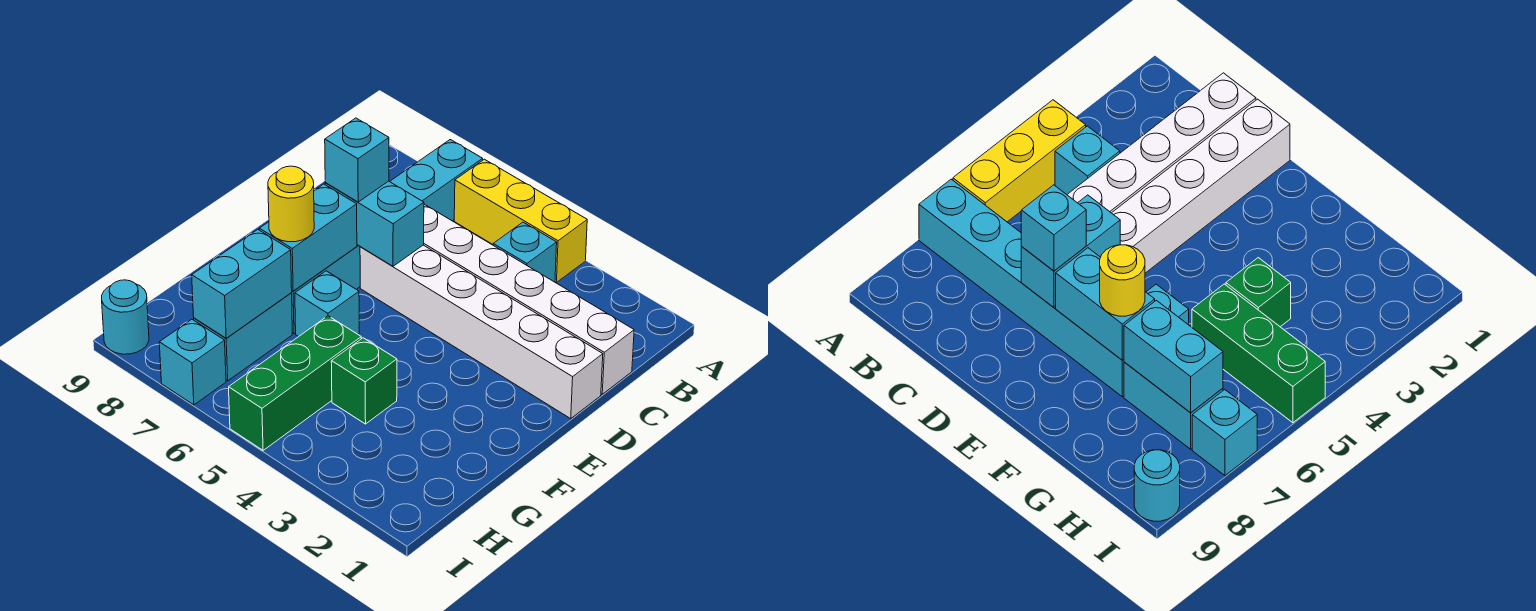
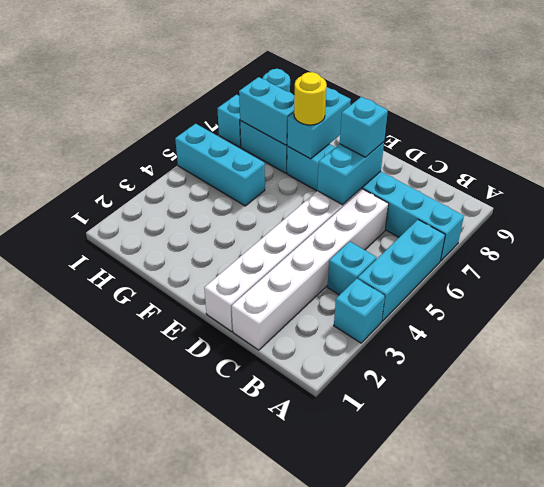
yellow 1x3 brick [454,159,587,282] -> cyan 1x3 brick [358,220,445,321]
cyan 1x2 brick [259,184,357,291] -> cyan 1x2 brick turned to [287,87,351,159]
cyan 1x1 brick [295,271,359,337] -> cyan 1x1 brick moved to [334,279,385,343]
green 1x1 brick [331,338,397,424] -> none
green 1x3 brick [229,316,361,450] -> cyan 1x3 brick [175,124,265,206]

